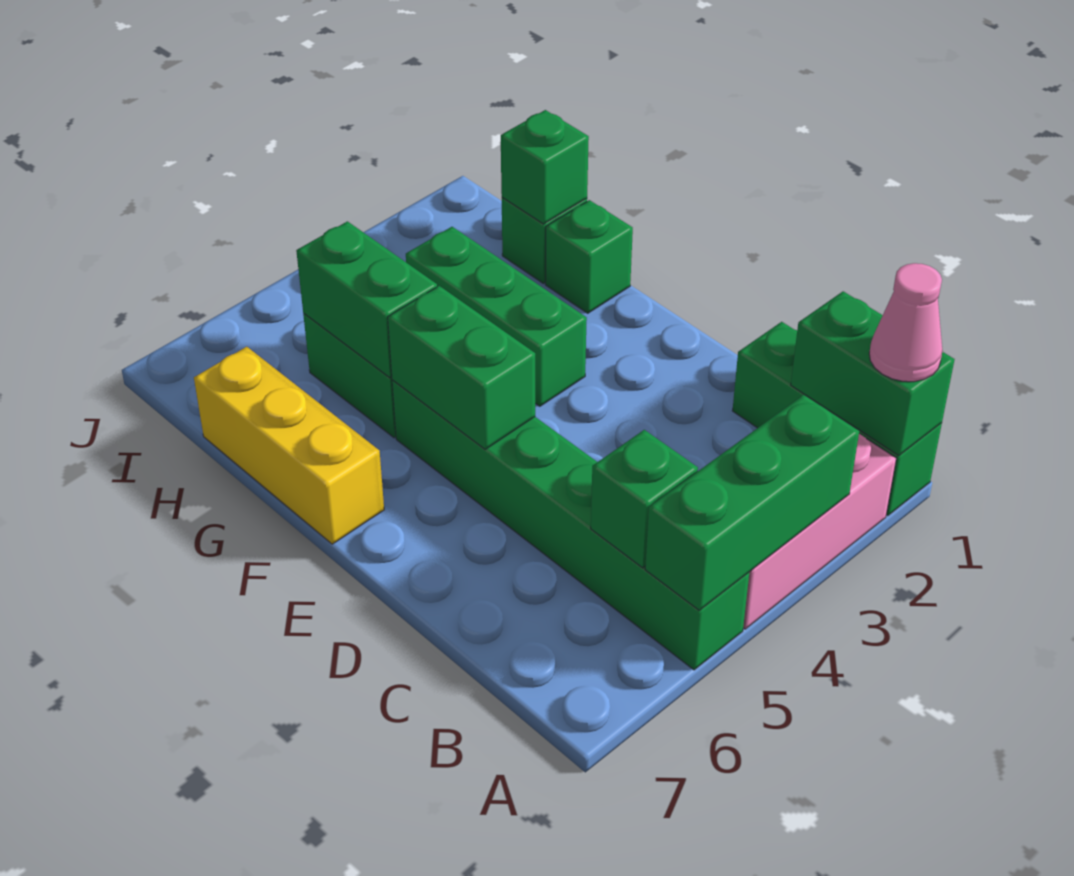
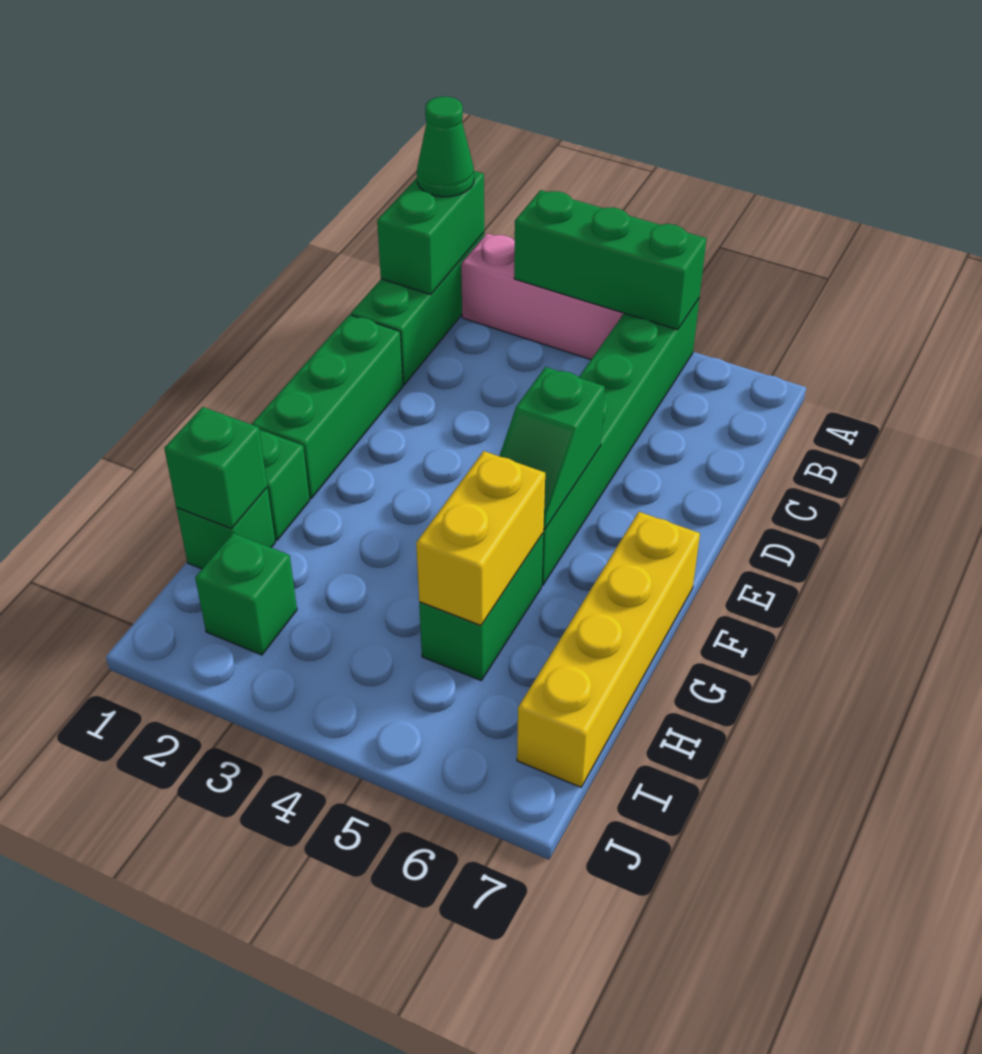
pink 1x1 cone [869,263,942,382] -> green 1x1 cone [417,97,474,197]
green 1x1 brick [591,430,698,568] -> green 1x1 brick moved to [195,533,297,655]
green 1x2 brick [388,286,535,449] -> green 1x2 slope [500,367,605,530]
green 1x3 brick [406,227,587,406] -> green 1x3 brick moved to [252,315,403,499]
yellow 1x3 brick [194,347,384,544] -> yellow 1x4 brick [517,512,700,787]
green 1x2 brick [296,221,437,378] -> yellow 1x2 brick [416,451,545,626]

